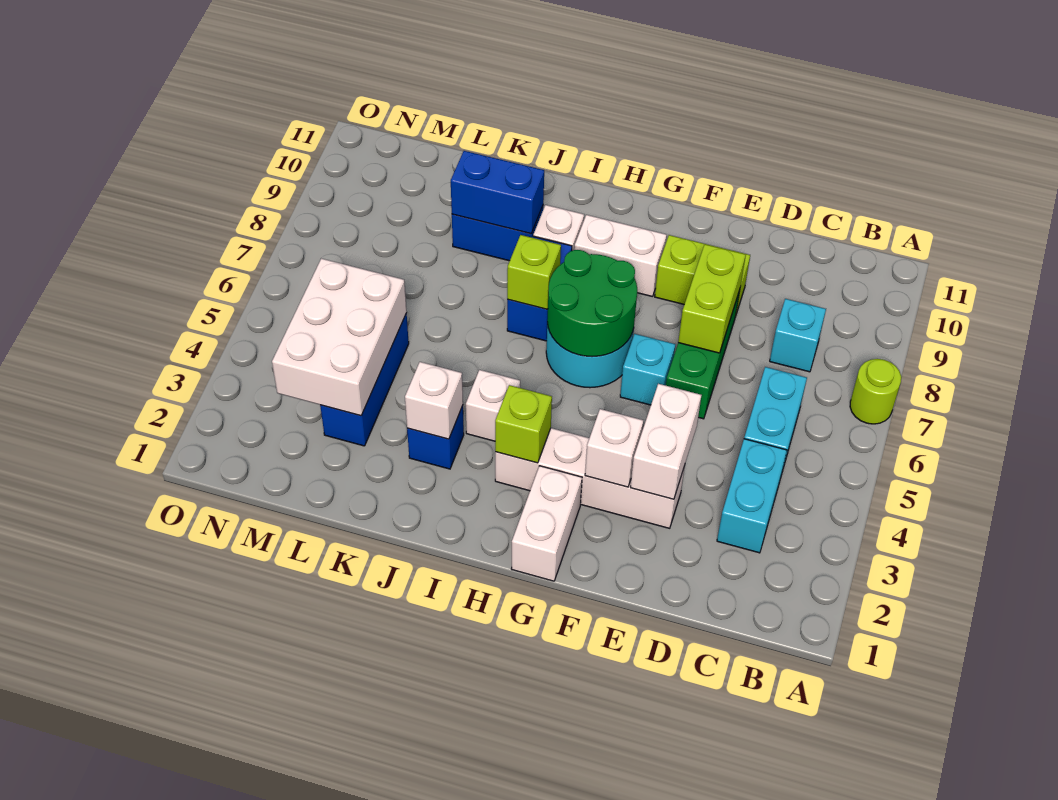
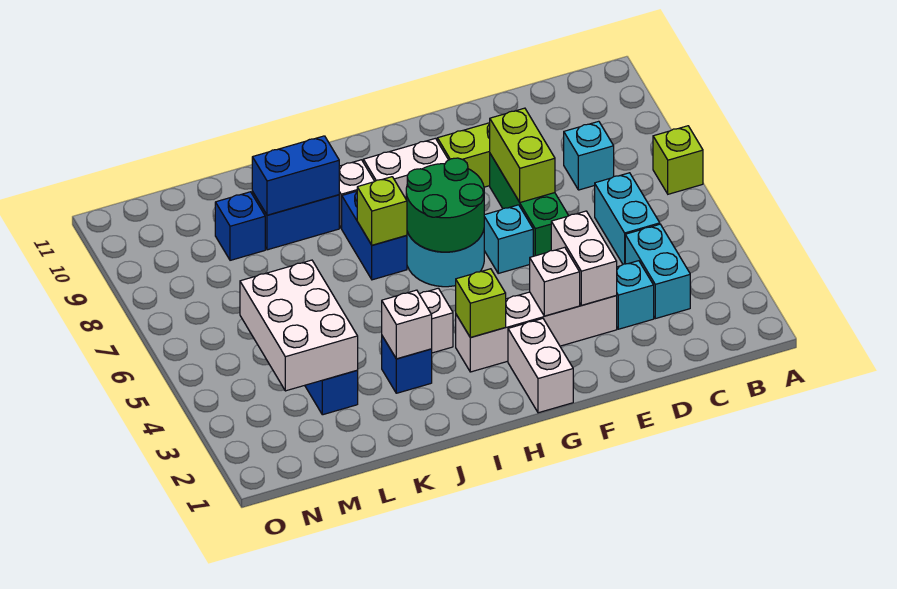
lime 1x1 round brick [850,359,901,424] -> lime 1x1 brick [653,126,703,194]
none -> cyan 1x1 brick [616,261,654,329]
none -> blue 1x1 brick [215,192,265,260]

